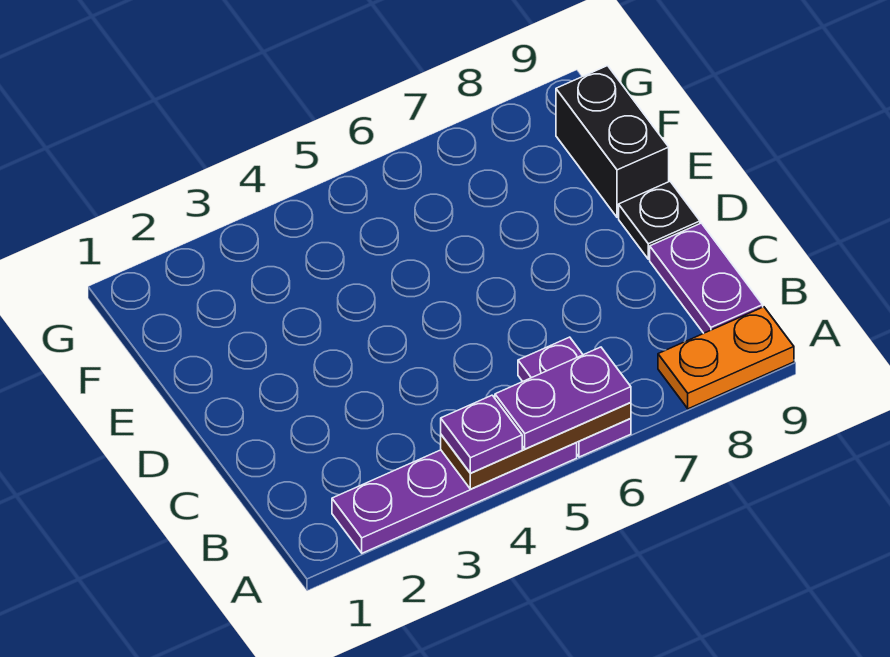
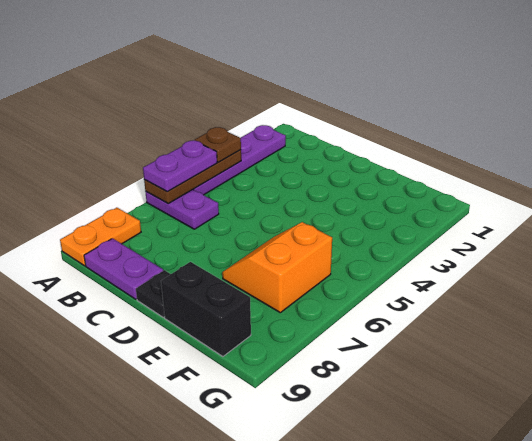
purple 1x1 plate [441,395,522,473] -> brown 1x1 plate [195,127,241,162]
none -> orange 2x2 slope [222,222,332,313]

